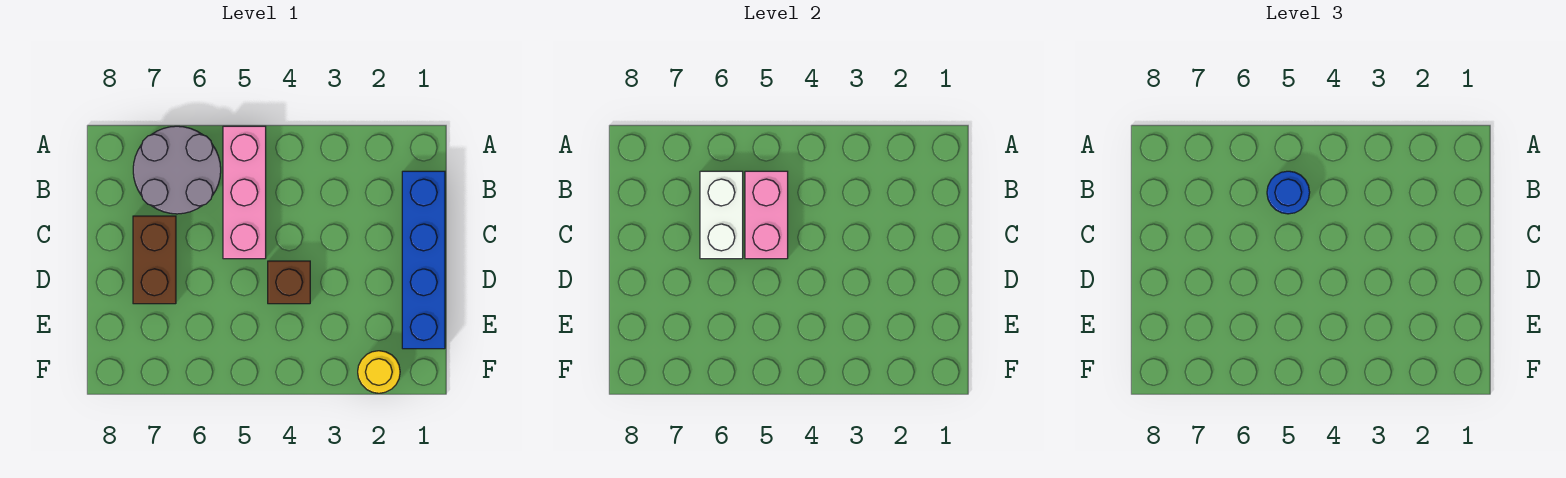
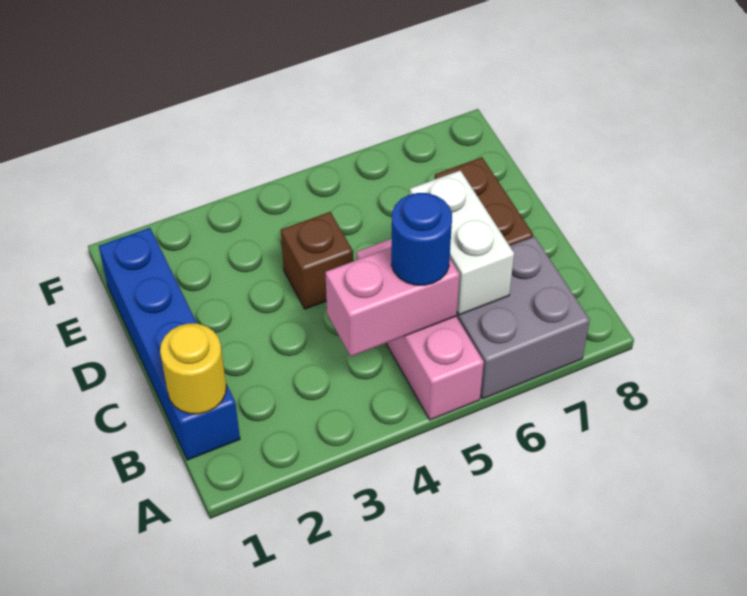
grey 2x2 round brick [133,126,221,214] -> grey 2x2 brick [456,237,590,399]
pink 1x2 brick [745,171,788,259] -> pink 1x2 brick turned to [325,248,459,357]
yellow 1x1 round brick [358,351,400,393] -> yellow 1x1 round brick moved to [160,324,226,414]

